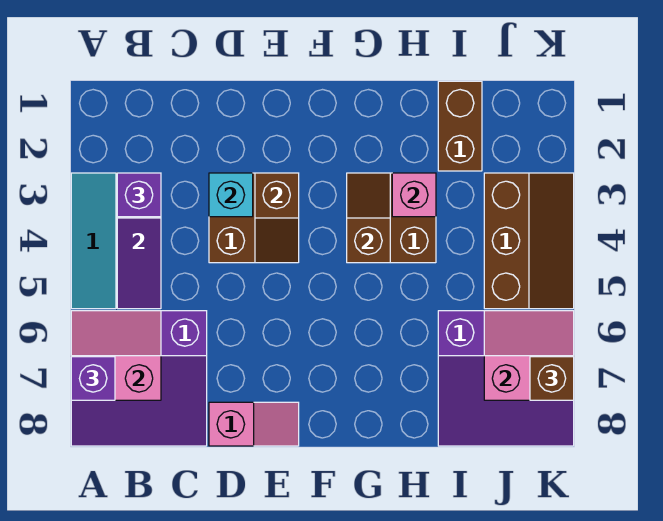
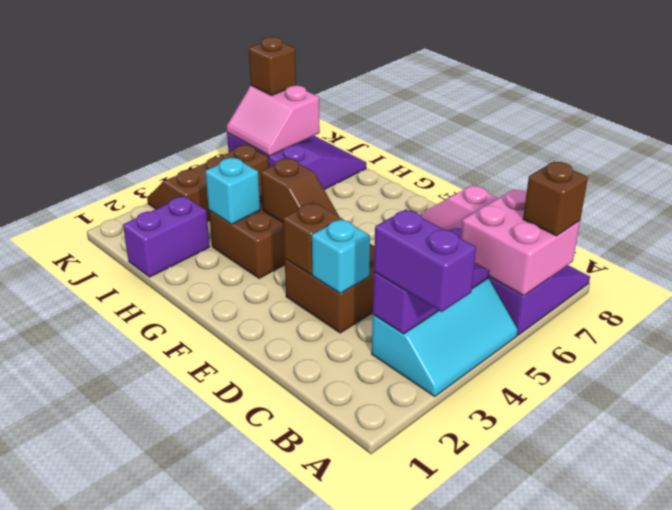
pink 2x2 slope [71,311,161,400] -> pink 2x2 brick [461,189,580,296]
purple 1x1 brick [71,357,115,400] -> brown 1x1 brick [523,162,588,236]
purple 1x1 brick [117,173,161,217] -> purple 1x2 brick [374,210,476,312]
brown 1x2 slope [347,173,390,263] -> brown 1x2 slope turned to [261,158,339,222]
pink 1x1 brick [392,173,436,217] -> cyan 1x1 brick [205,158,260,224]
brown 1x2 brick [438,81,482,171] -> purple 1x2 brick [123,196,210,277]

